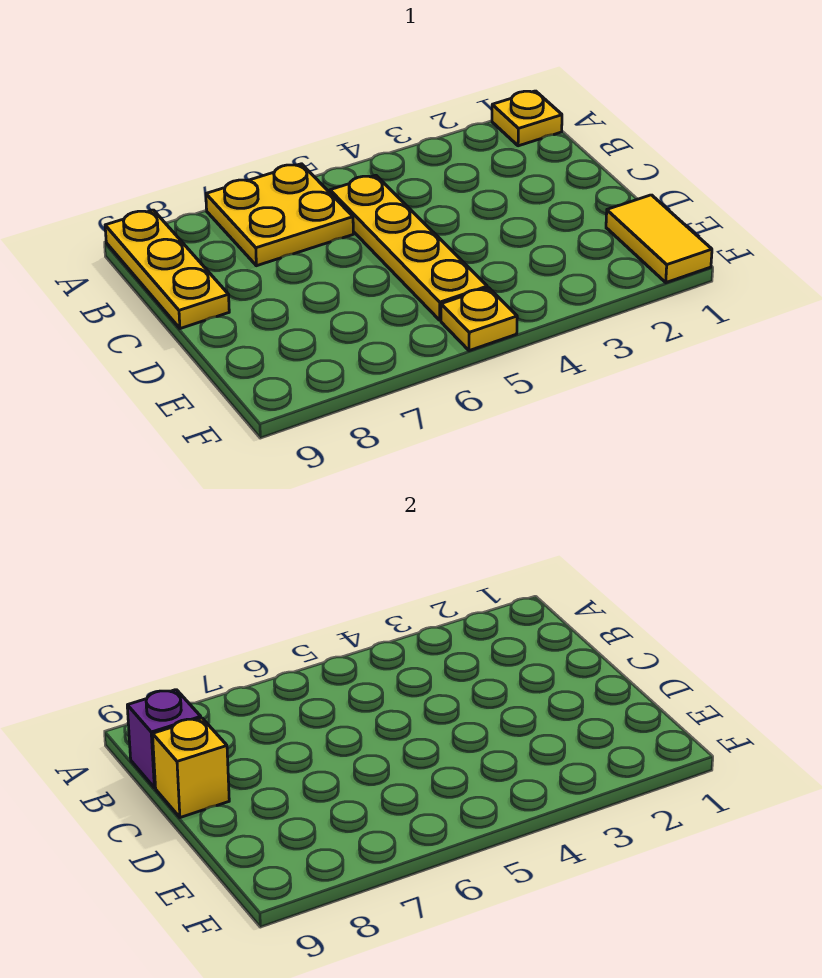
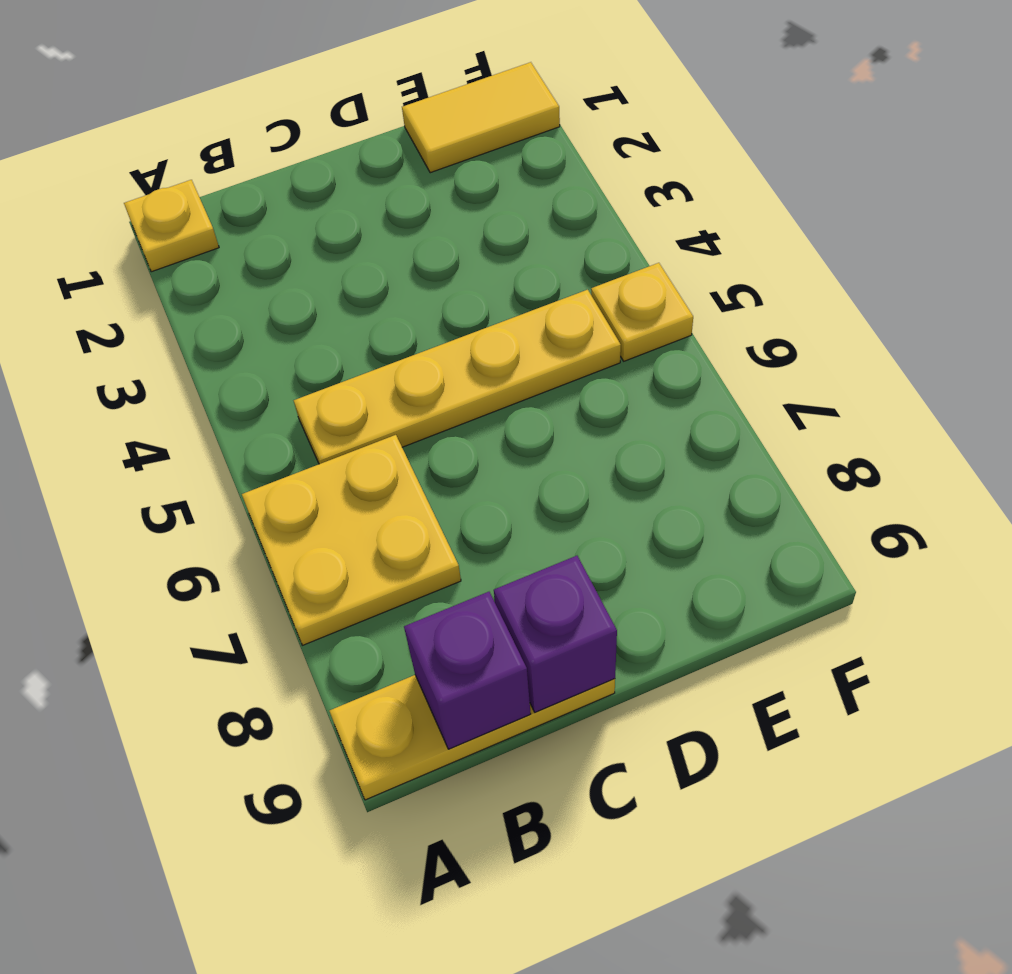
yellow 1x1 brick [153,718,229,818] -> purple 1x1 brick [494,556,617,713]

